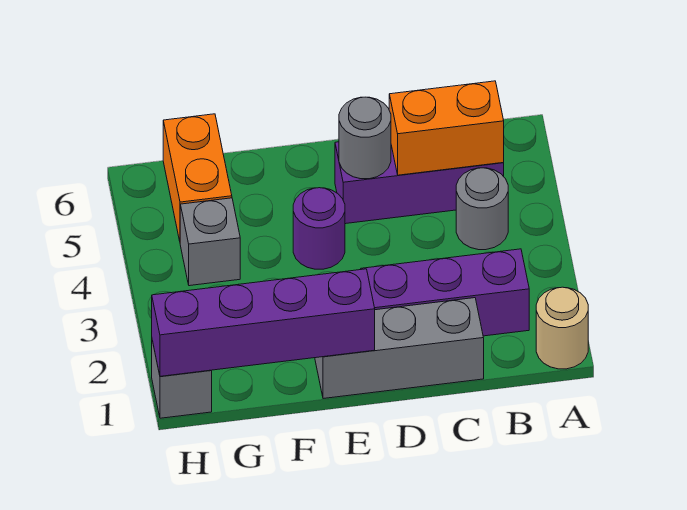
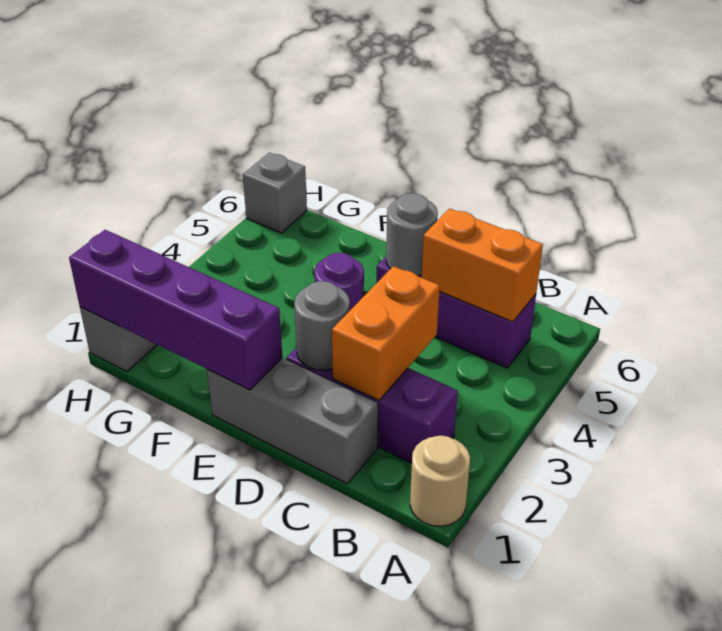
grey 1x1 round brick [456,168,508,250] -> grey 1x1 round brick moved to [294,281,350,370]
grey 1x1 brick [180,198,240,286] -> grey 1x1 brick moved to [243,153,307,233]
orange 1x2 brick [163,114,232,241] -> orange 1x2 brick moved to [332,266,440,400]

